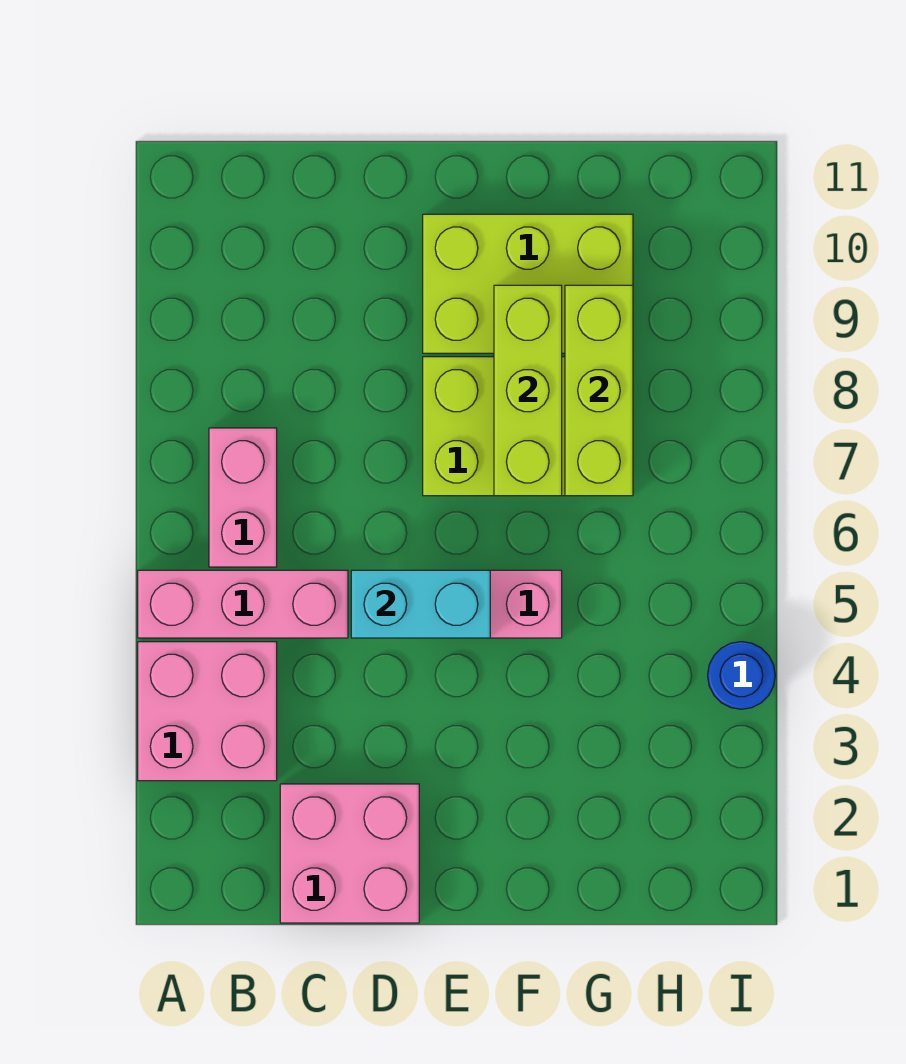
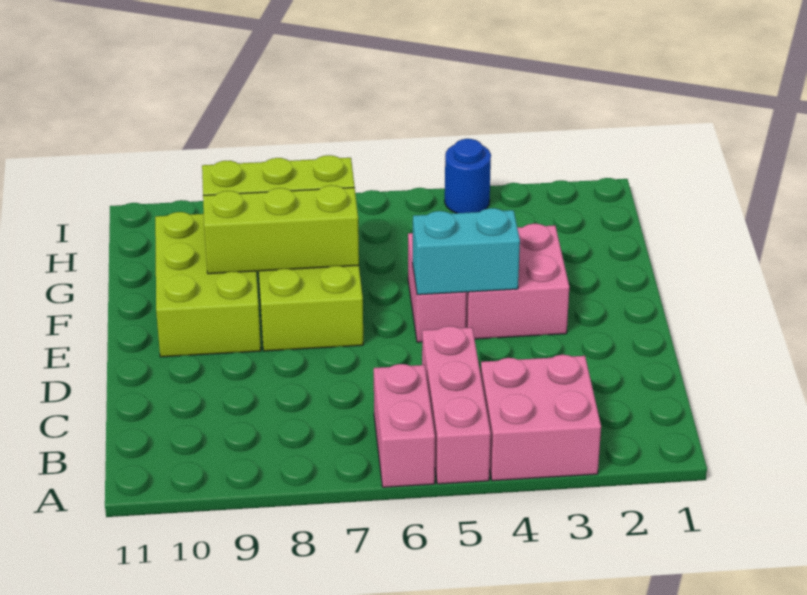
pink 1x2 brick [209,428,277,567] -> pink 1x2 brick turned to [374,364,435,487]
pink 2x2 brick [280,784,419,923] -> pink 2x2 brick moved to [466,224,569,339]
cyan 1x2 brick [351,570,490,638] -> cyan 1x2 brick turned to [413,208,520,295]

